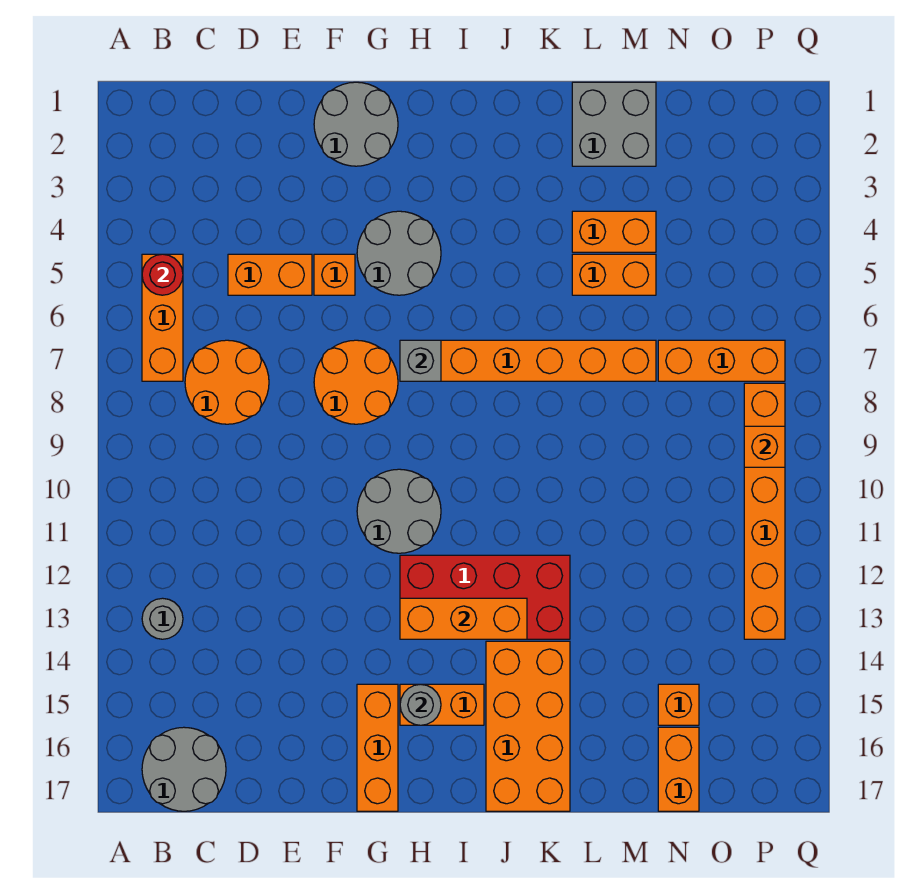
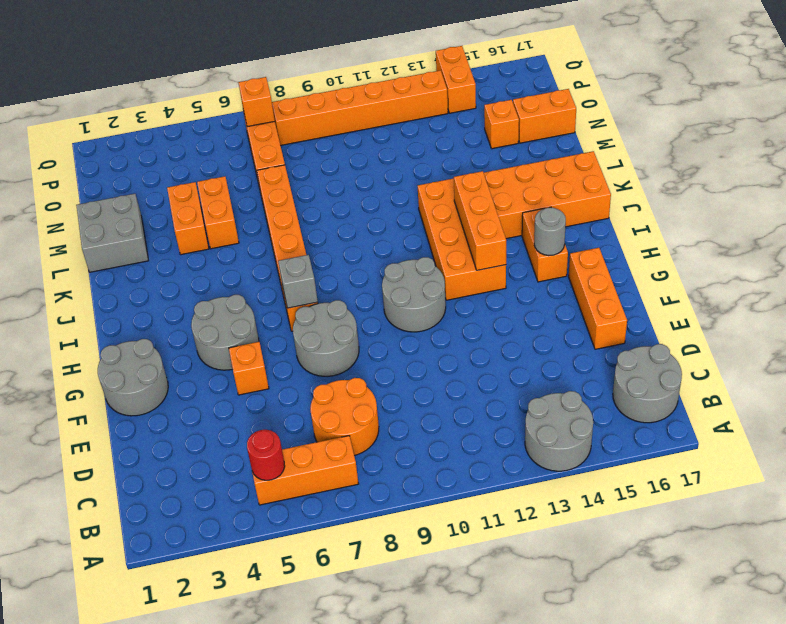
grey 1x1 round brick [142,598,183,639] -> grey 2x2 round brick [525,391,593,471]
orange 1x2 brick [228,254,312,295] -> orange 1x2 brick moved to [436,46,476,113]
orange 2x2 round brick [314,340,398,424] -> grey 2x2 round brick [293,300,359,376]
orange 1x3 brick [357,684,398,811] -> orange 1x3 brick turned to [569,248,627,349]
red 2x4 brick [400,555,570,639] -> orange 2x4 brick [418,178,506,300]
orange 1x1 brick [744,426,785,467] -> orange 1x1 brick moved to [238,77,275,127]

